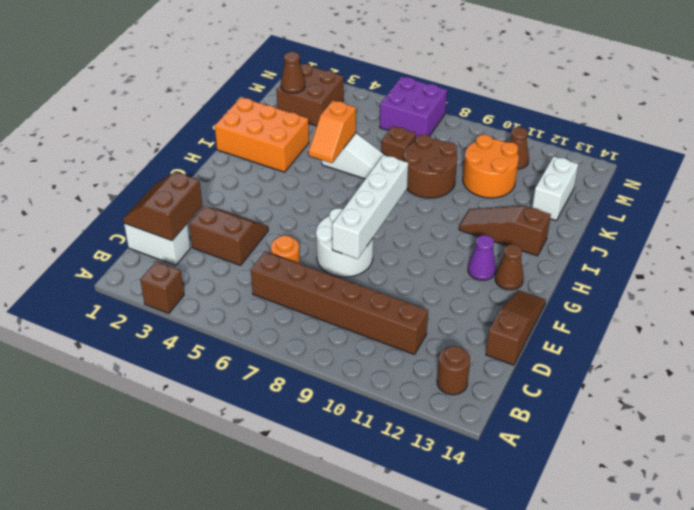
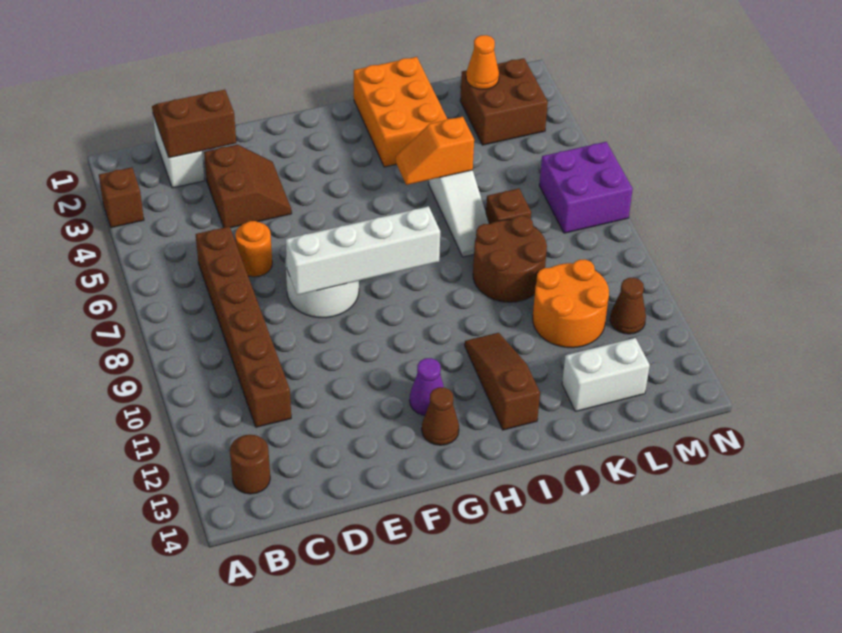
brown 1x3 slope [486,291,546,365] -> none
brown 1x1 cone [281,52,305,93] -> orange 1x1 cone [466,35,499,89]

